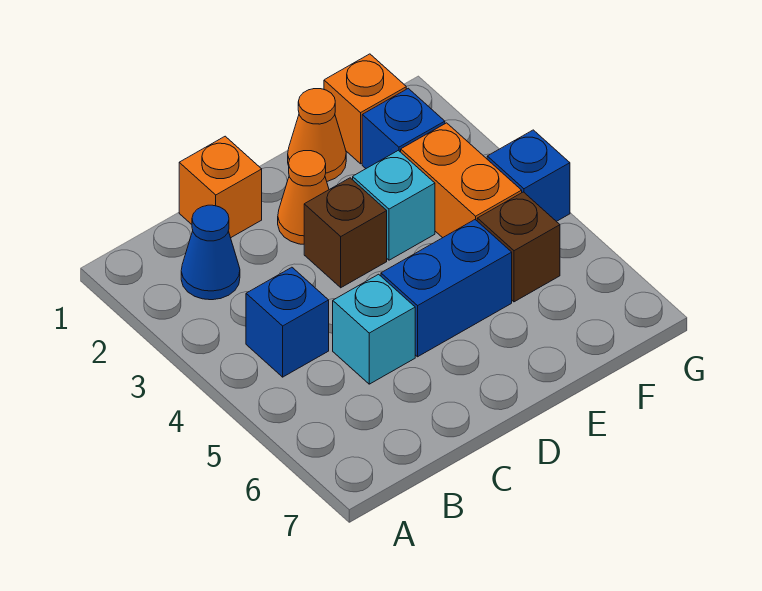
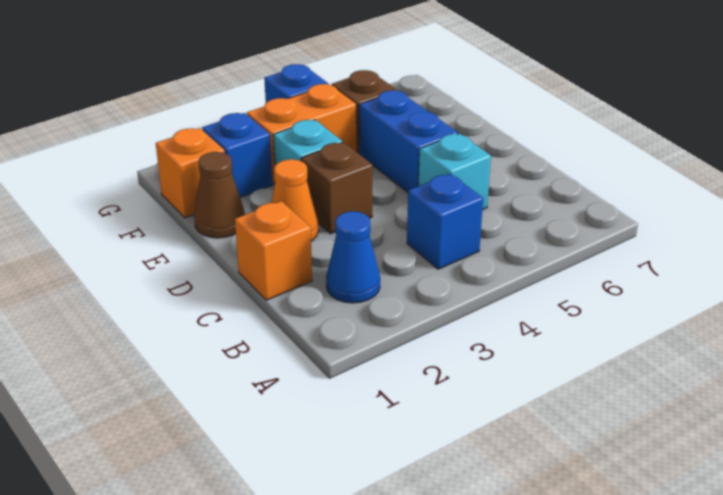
orange 1x1 cone [288,89,346,181] -> brown 1x1 cone [194,152,245,238]

